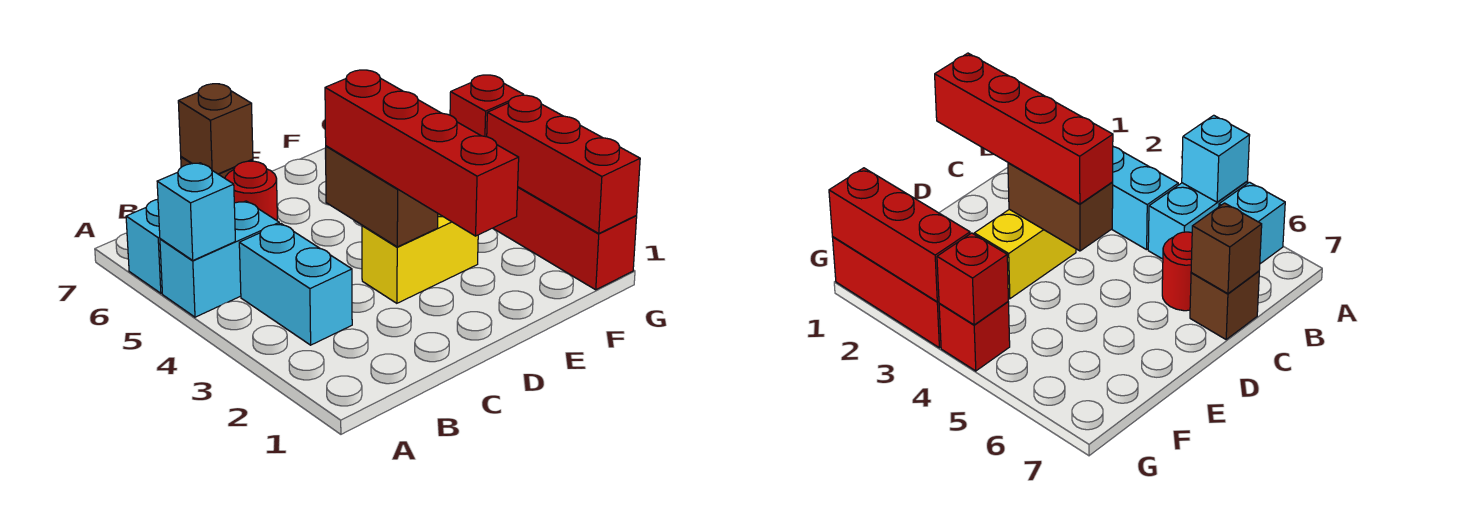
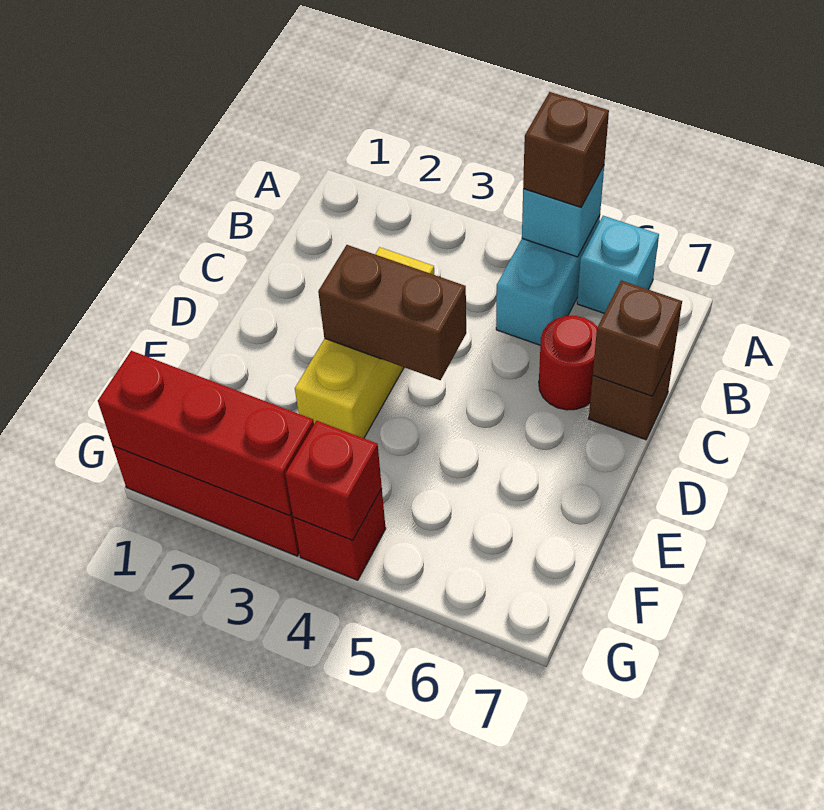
none -> brown 1x1 brick [523,92,609,207]
cyan 1x2 brick [239,224,352,345] -> none
red 1x4 brick [325,70,519,236] -> none
yellow 1x2 brick [362,214,478,303] -> yellow 1x3 brick [295,247,434,438]

